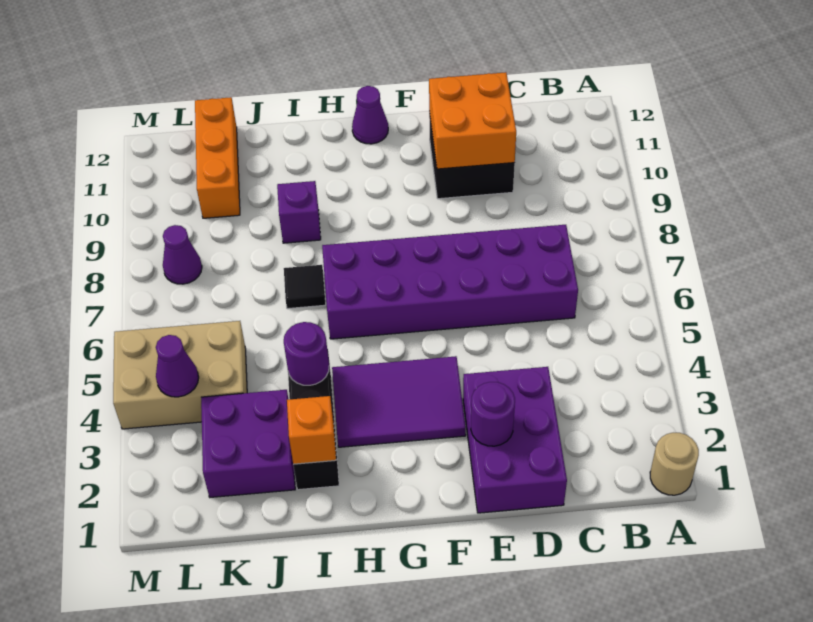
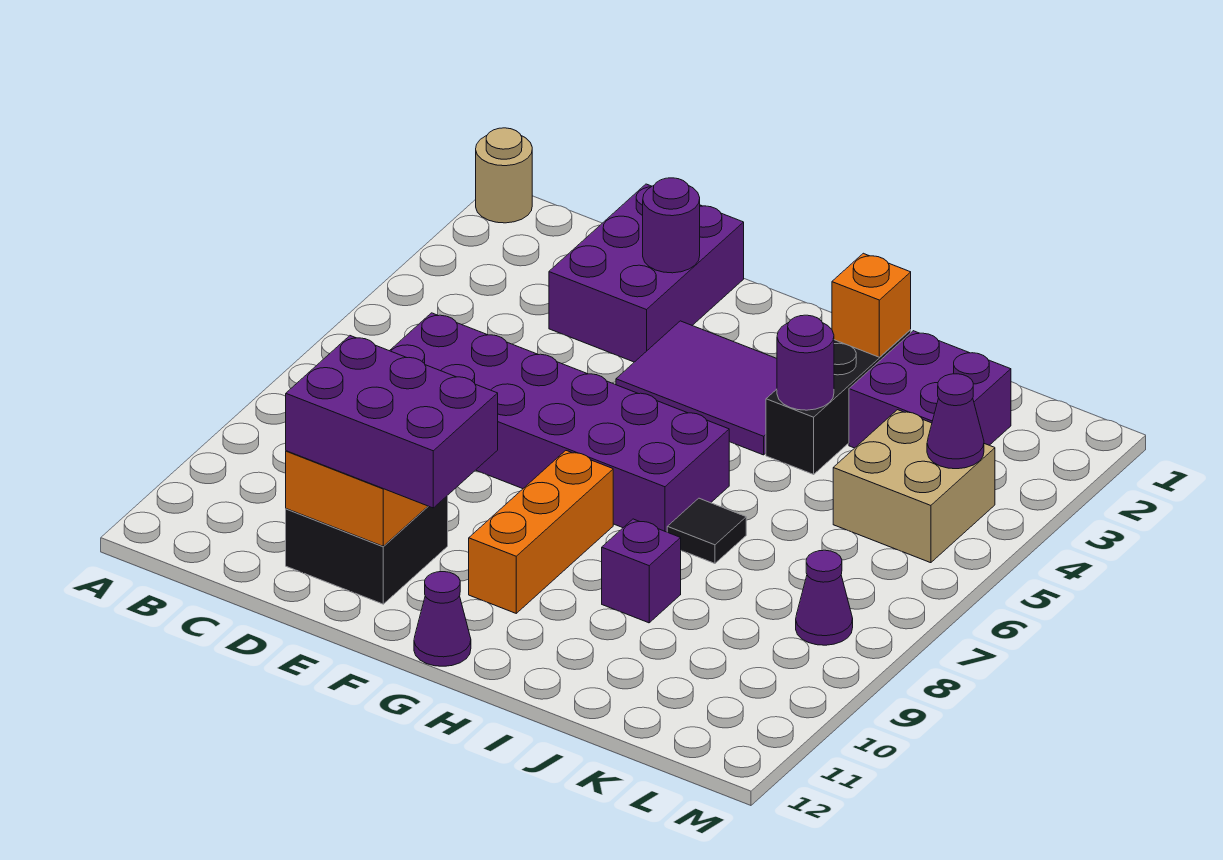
none -> purple 2x3 brick [286,336,498,508]
tan 2x3 brick [113,321,247,429] -> tan 2x2 brick [833,410,995,563]
orange 1x3 brick [195,97,240,218] -> orange 1x3 brick moved to [469,451,613,613]

